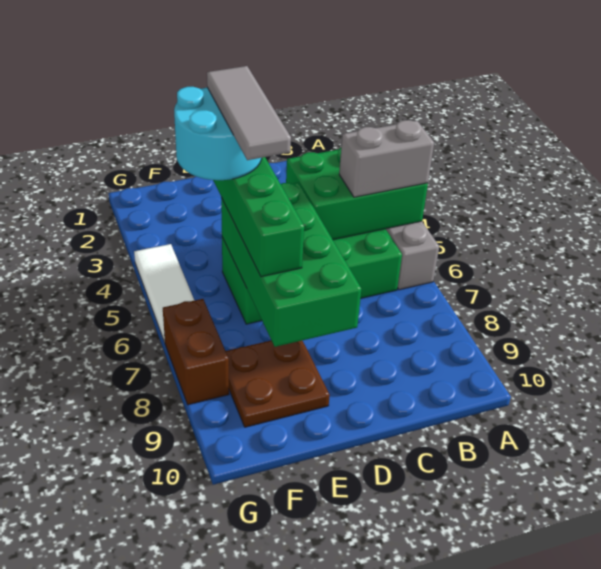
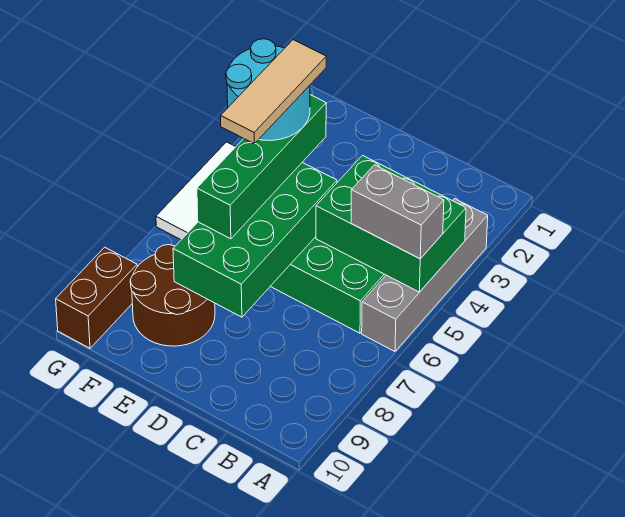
grey 1x3 tile [207,66,291,160] -> tan 1x3 tile [221,40,326,144]
brown 2x2 plate [226,341,330,427] -> brown 2x2 round brick [130,245,215,346]
brown 1x2 brick [163,299,229,405] -> brown 1x2 brick moved to [56,247,137,348]

